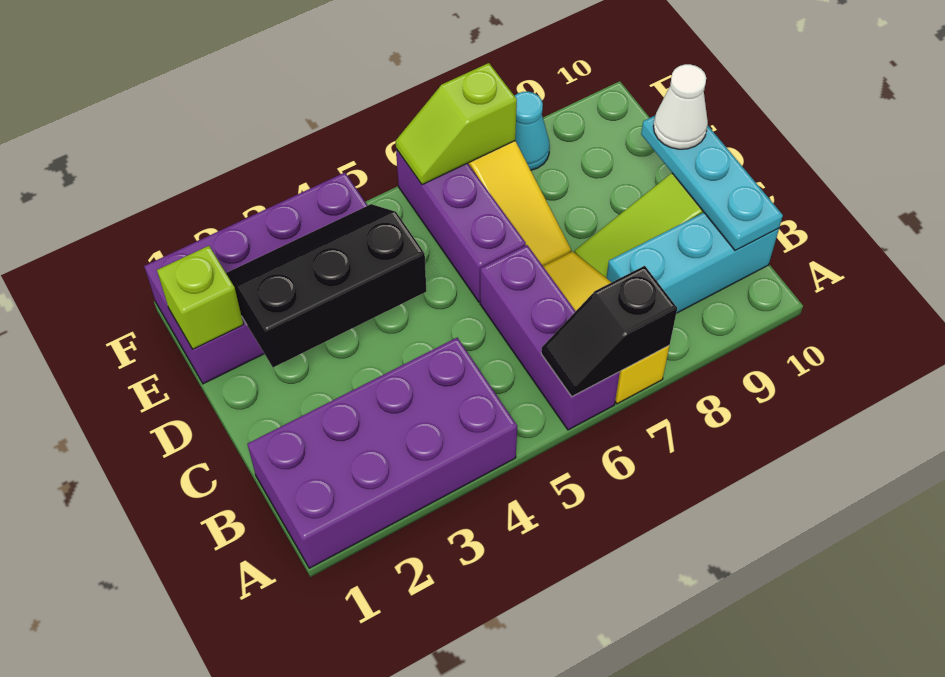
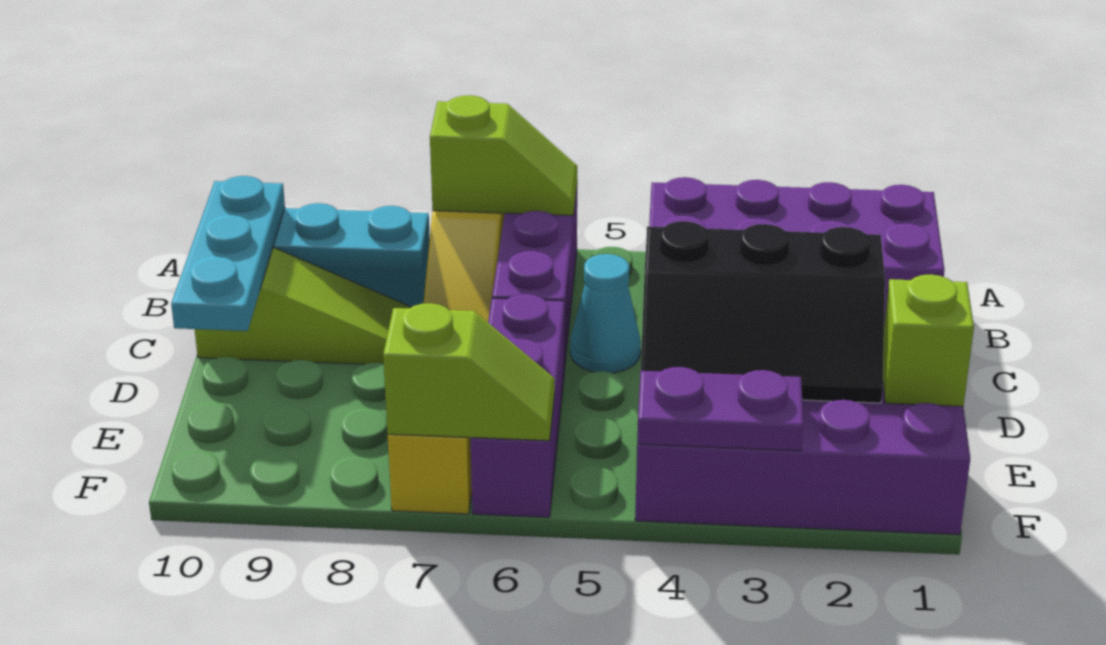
black 1x2 slope [541,266,677,397] -> lime 1x2 slope [430,95,577,216]
white 1x1 cone [653,64,708,149] -> none
none -> purple 1x2 plate [637,367,803,451]
cyan 1x1 cone [515,92,550,170] -> cyan 1x1 cone moved to [570,254,641,373]

